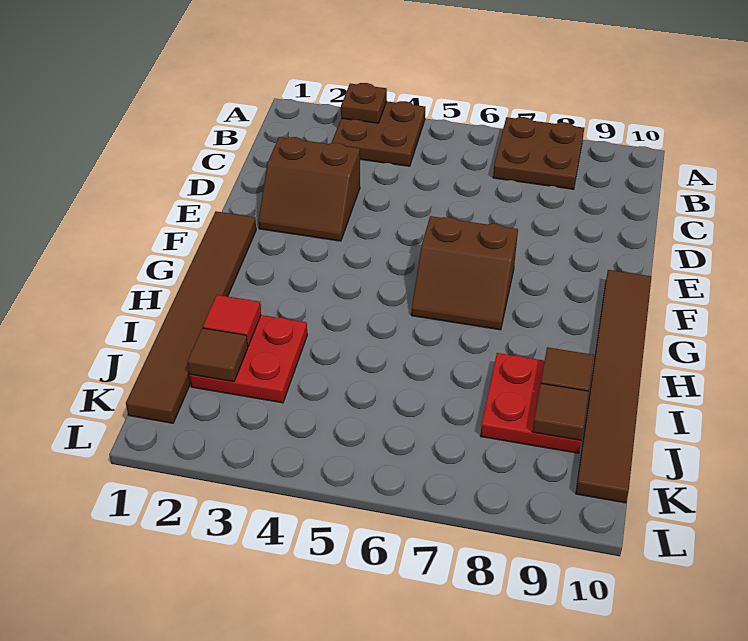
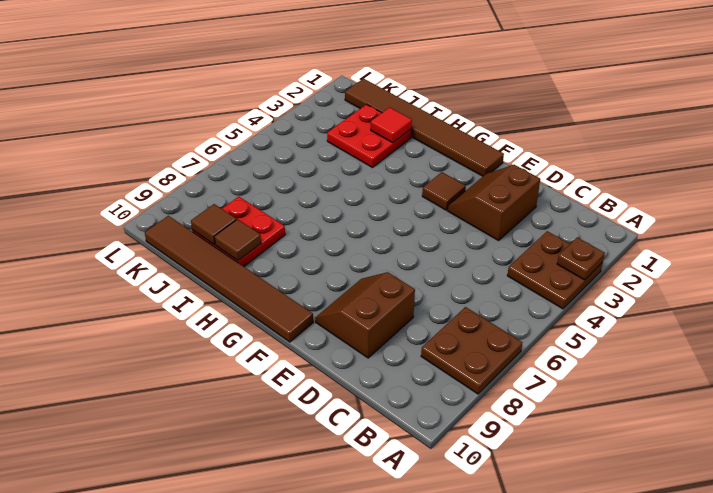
brown 2x2 slope [411,216,518,330] -> brown 2x2 slope moved to [316,272,415,358]
brown 1x1 tile [187,328,248,382] -> brown 1x1 tile moved to [422,172,466,210]

